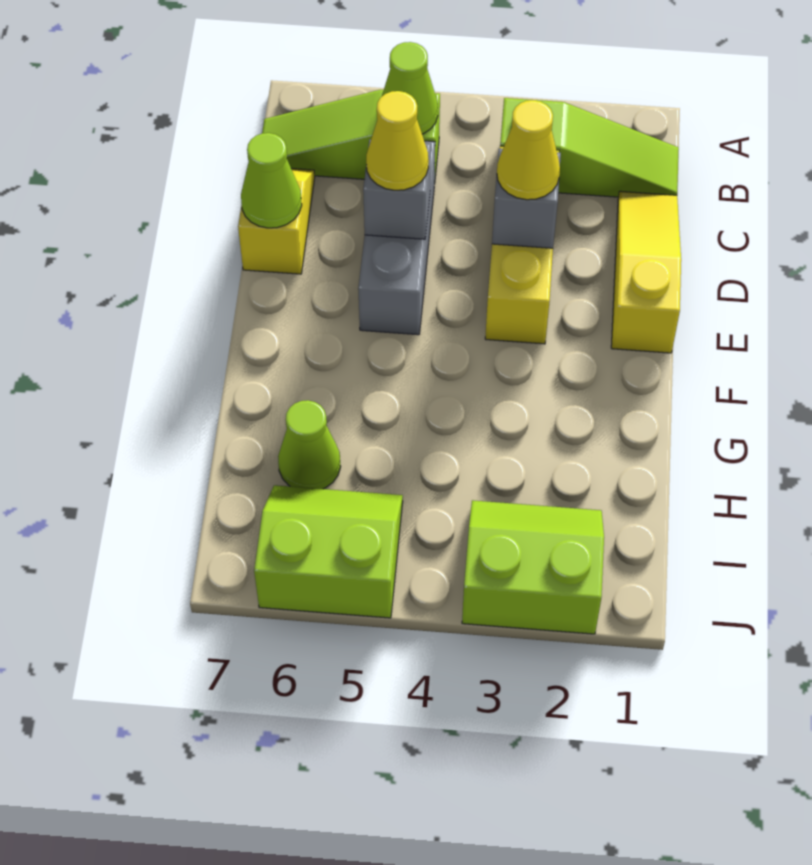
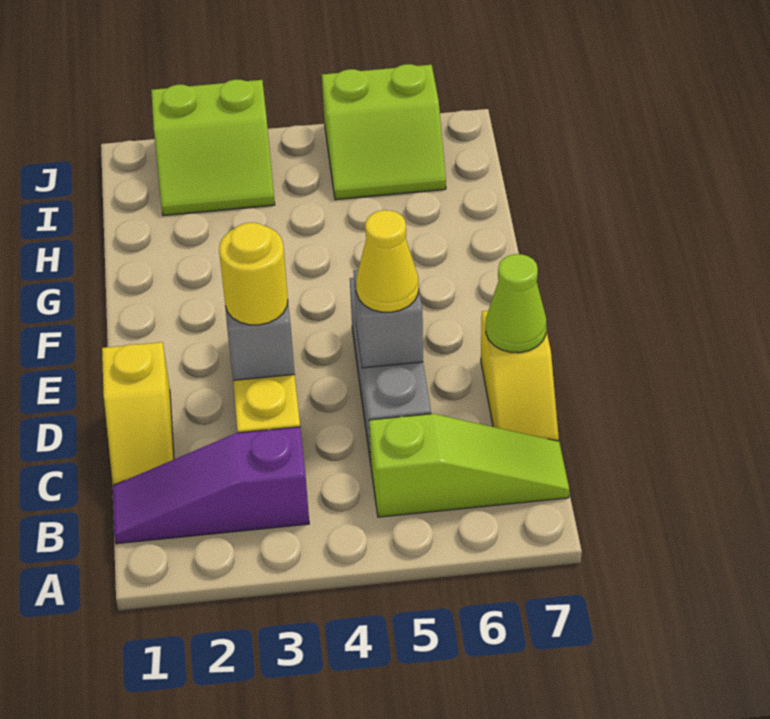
lime 1x3 slope [500,98,679,197] -> purple 1x3 slope [113,427,309,544]
lime 1x1 cone [382,42,438,134] -> none
yellow 1x3 slope [611,191,681,353] -> yellow 1x2 slope [102,342,174,485]
yellow 1x1 cone [497,100,560,200] -> yellow 1x1 round brick [219,223,288,325]
lime 1x1 cone [278,400,341,489] -> none

